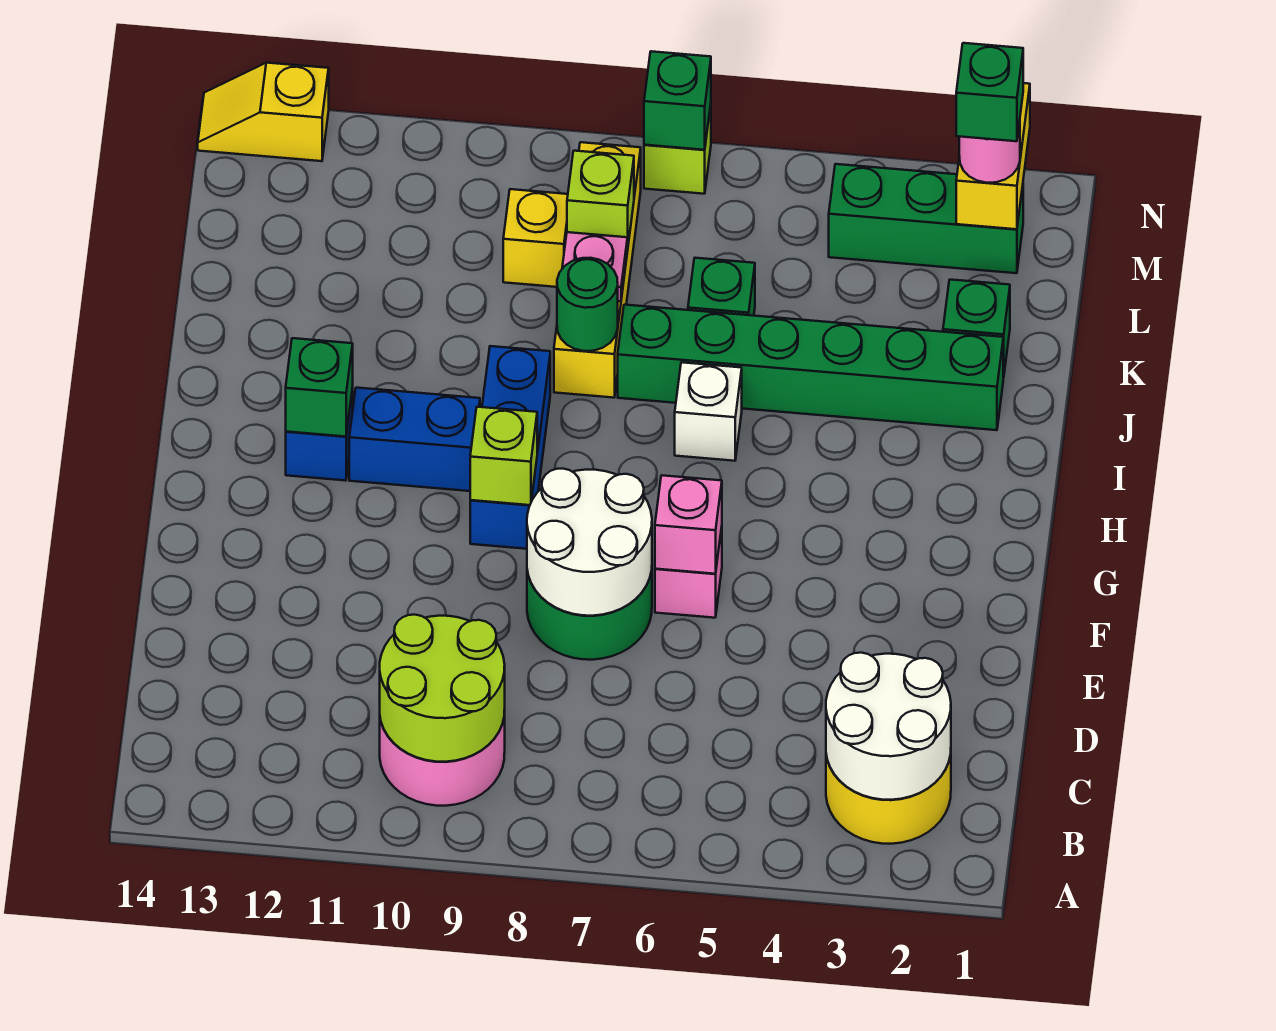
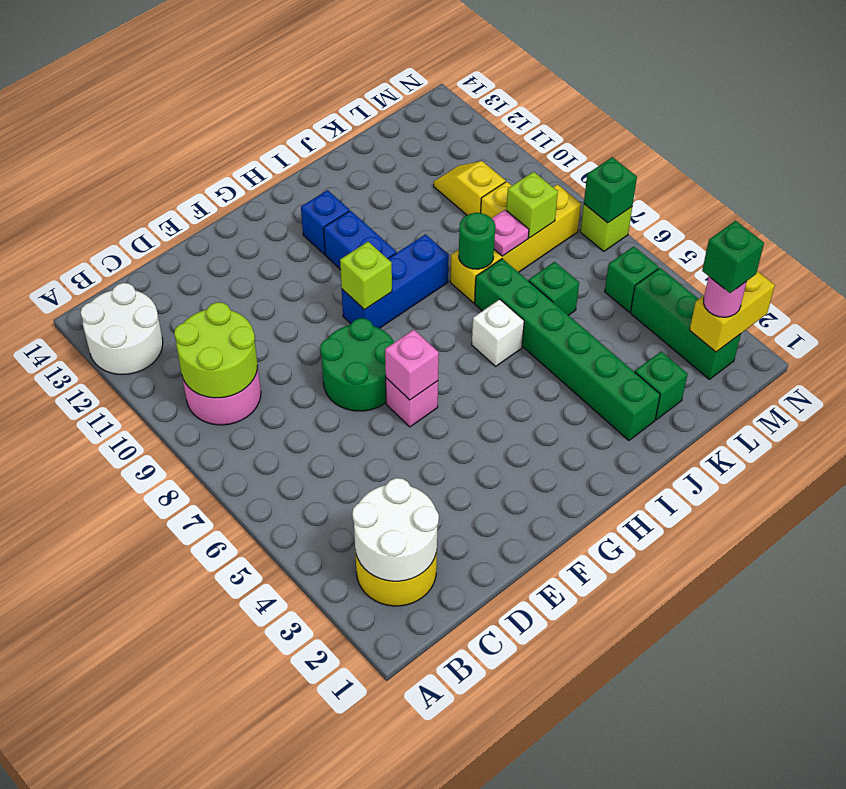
white 2x2 round brick [527,469,652,616] -> white 2x2 round brick moved to [81,283,163,374]
green 1x1 brick [286,338,353,437] -> green 1x1 brick moved to [605,246,659,312]
yellow 1x2 slope [198,63,329,161] -> yellow 1x2 slope moved to [434,161,506,215]

